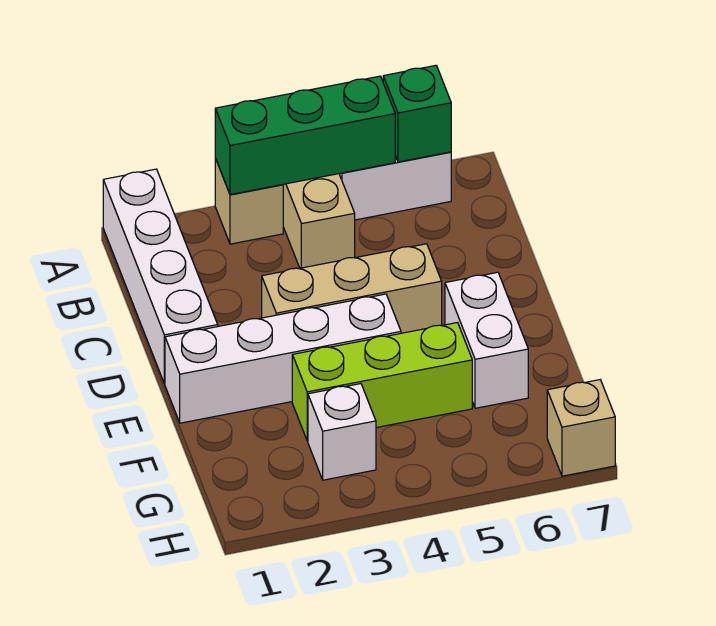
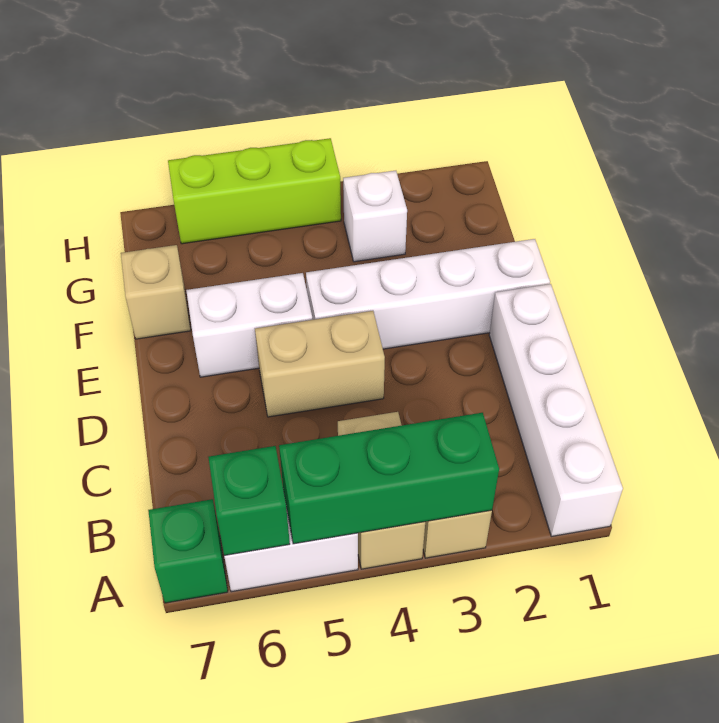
none -> green 1x1 brick [148,499,228,603]
tan 1x3 brick [262,244,442,333] -> tan 1x2 brick [255,311,385,417]
white 1x2 brick [445,272,528,408] -> white 1x2 brick turned to [186,273,313,377]
lime 1x3 brick [292,323,472,441] -> lime 1x3 brick moved to [168,138,341,244]
tan 1x1 brick [547,380,615,476] -> tan 1x1 brick moved to [121,245,191,339]

